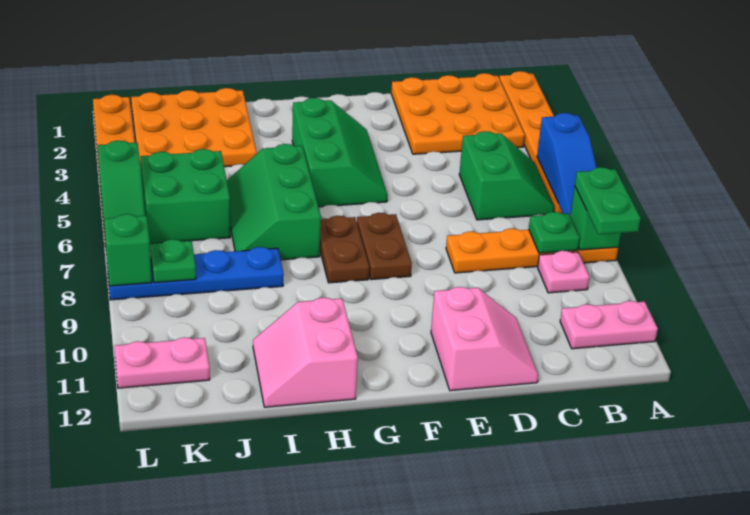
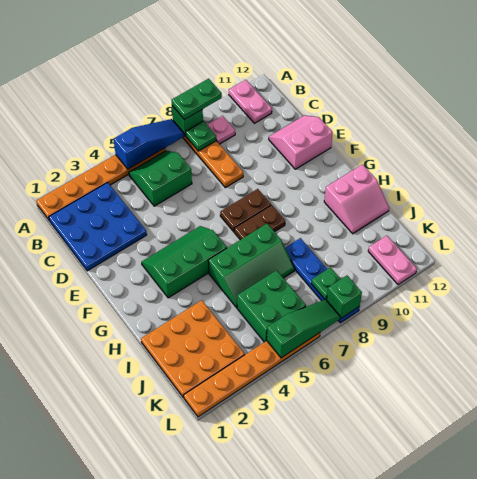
orange 3x3 plate [391,73,525,154] -> blue 3x3 plate [49,182,147,271]

